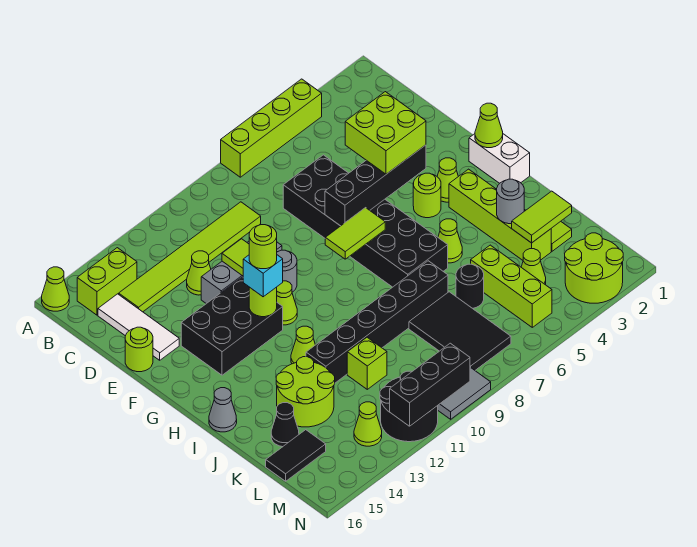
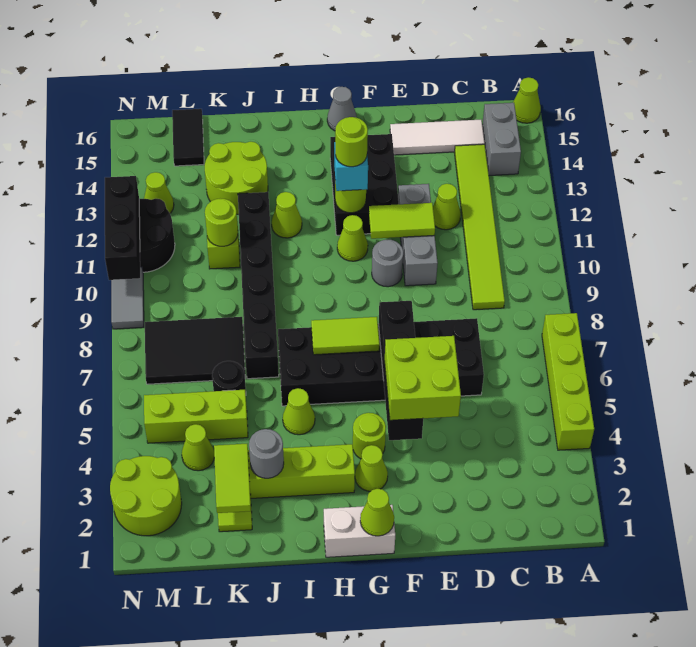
lime 1x2 brick [77,248,137,315] -> grey 1x2 brick [482,103,521,175]
lime 1x1 round brick [125,327,153,372] -> lime 1x1 round brick moved to [205,199,238,246]
lime 1x2 tile [325,208,385,259] -> lime 1x2 tile turned to [311,317,380,355]
grey 1x1 cone [209,388,237,432] -> grey 1x1 cone moved to [327,87,357,131]
black 1x1 cone [271,403,299,447] -> none

